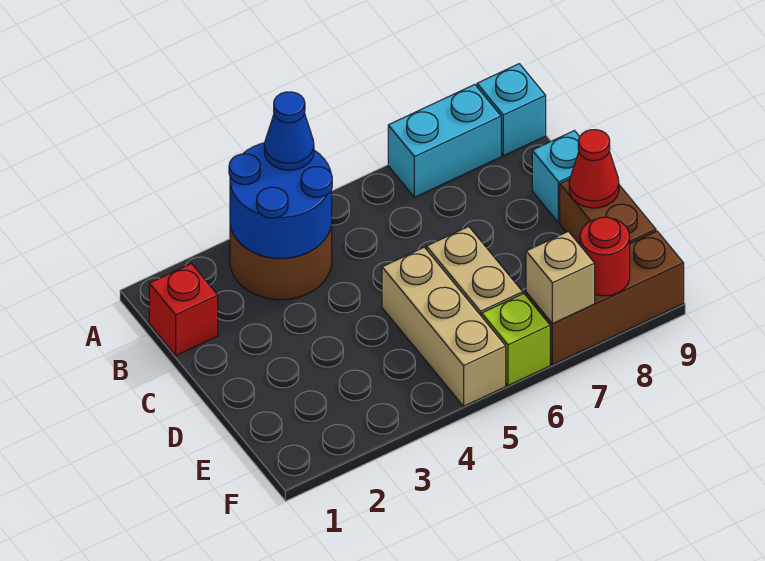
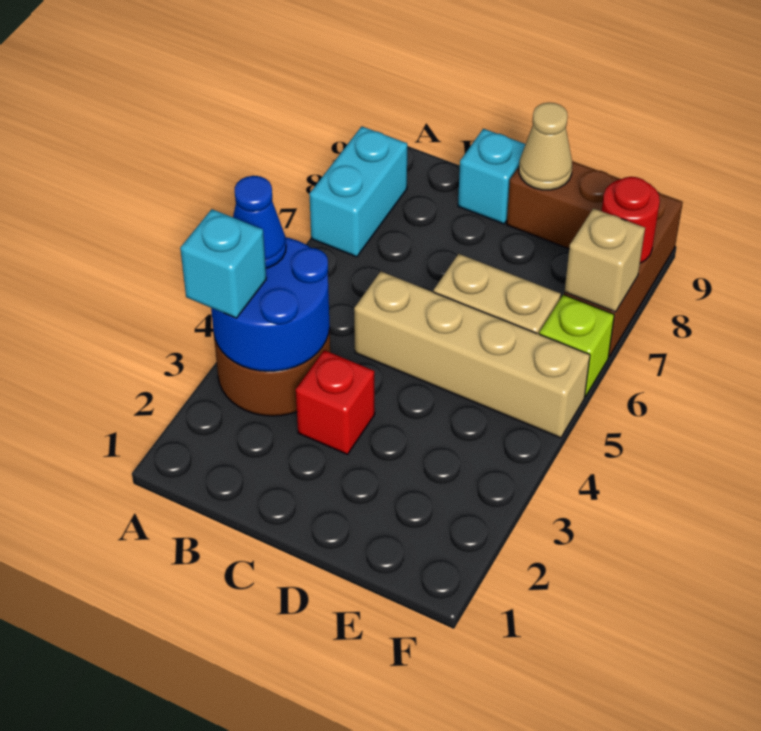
cyan 1x1 brick [477,64,546,156] -> cyan 1x1 brick moved to [180,209,266,318]
red 1x1 brick [149,264,218,355] -> red 1x1 brick moved to [296,350,375,454]
tan 1x3 brick [382,247,506,406] -> tan 1x4 brick [354,272,590,438]
red 1x1 cone [569,130,619,208] -> tan 1x1 cone [519,103,572,190]

